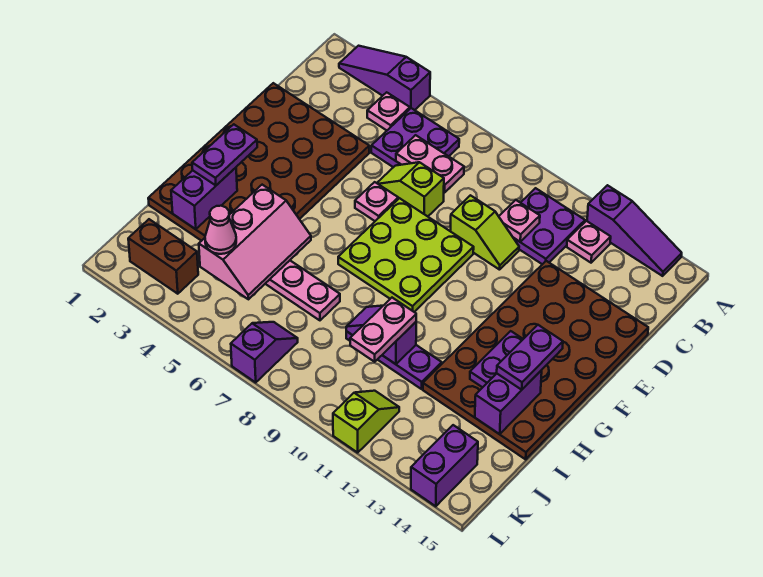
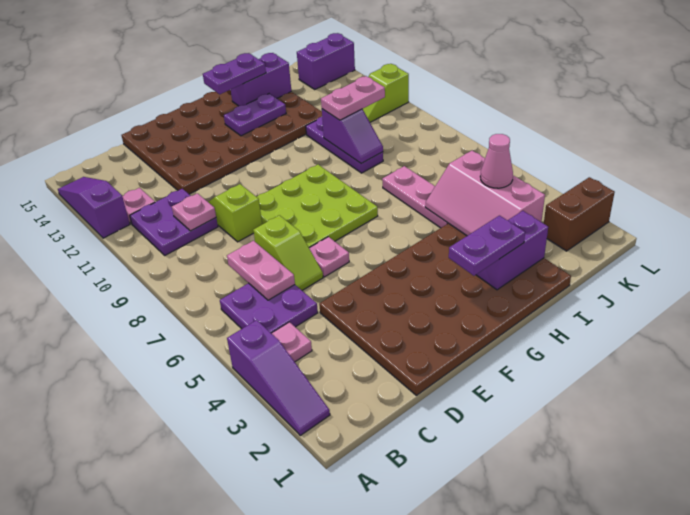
pink 2x3 slope [199,185,311,299] -> pink 2x3 slope turned to [425,150,545,236]
brown 1x2 brick [128,219,198,294] -> brown 1x2 brick turned to [544,177,615,251]
purple 1x2 slope [231,322,298,382] -> none

